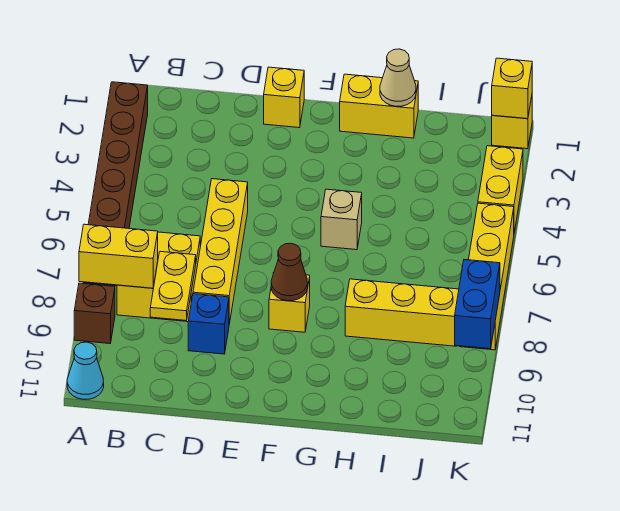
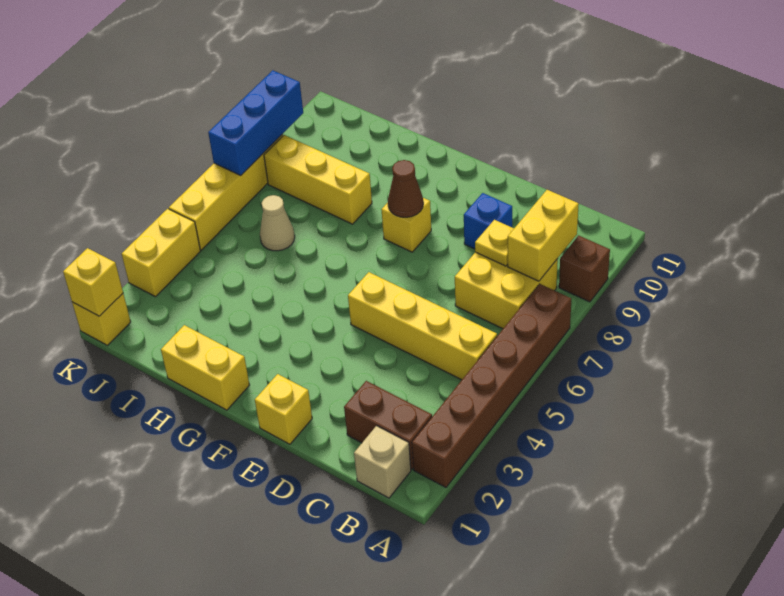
yellow 1x2 brick [79,224,158,288] -> yellow 1x2 brick turned to [508,190,579,281]
cyan 1x1 cone [67,342,104,399] -> none
none -> brown 1x2 brick [344,381,432,469]
yellow 1x2 plate [150,251,196,321] -> yellow 1x1 plate [475,220,514,266]
yellow 1x4 brick [193,179,248,324] -> yellow 1x4 brick turned to [348,272,497,380]
tan 1x1 brick [321,189,362,250] -> tan 1x1 brick moved to [354,426,411,498]
tan 1x1 cone [380,49,416,106] -> tan 1x1 cone moved to [260,195,295,251]
blue 1x2 brick [455,260,500,349] -> blue 1x3 brick [208,70,303,175]

